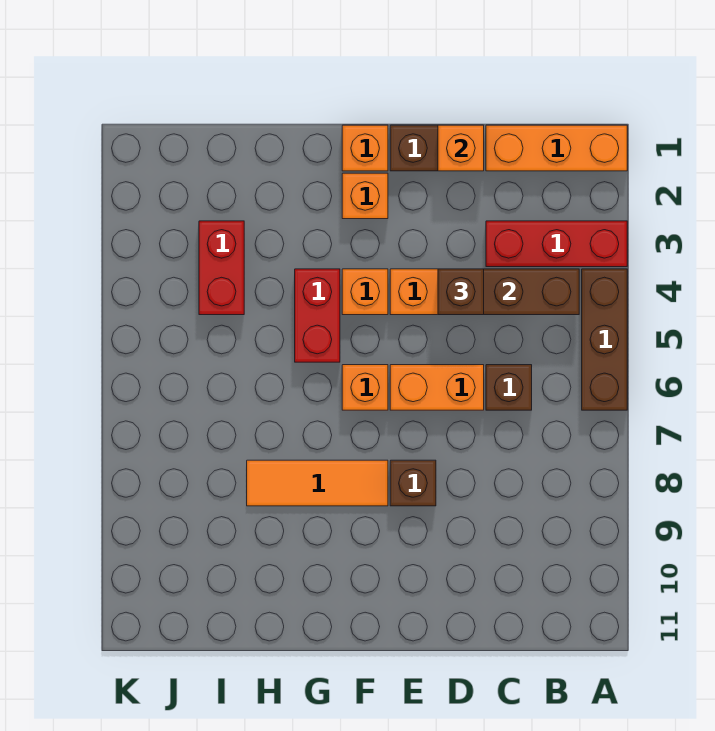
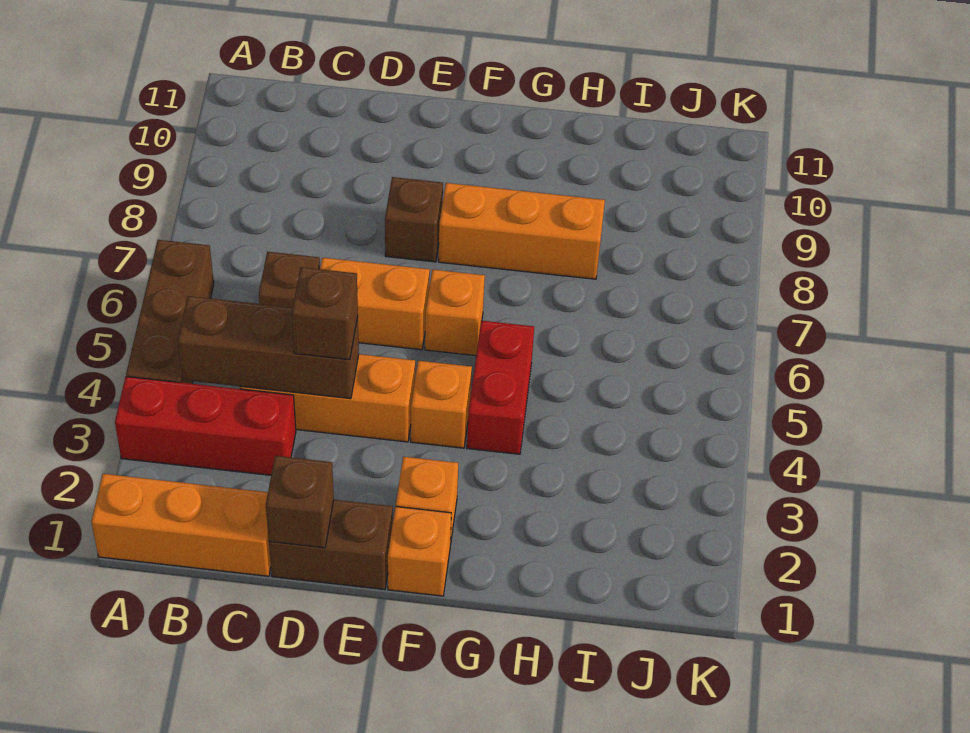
orange 1x1 brick [438,125,484,171] -> brown 1x1 brick [266,456,334,548]
orange 1x3 tile [247,460,388,506] -> orange 1x3 brick [439,183,605,279]
red 1x2 brick [199,221,244,315] -> none

